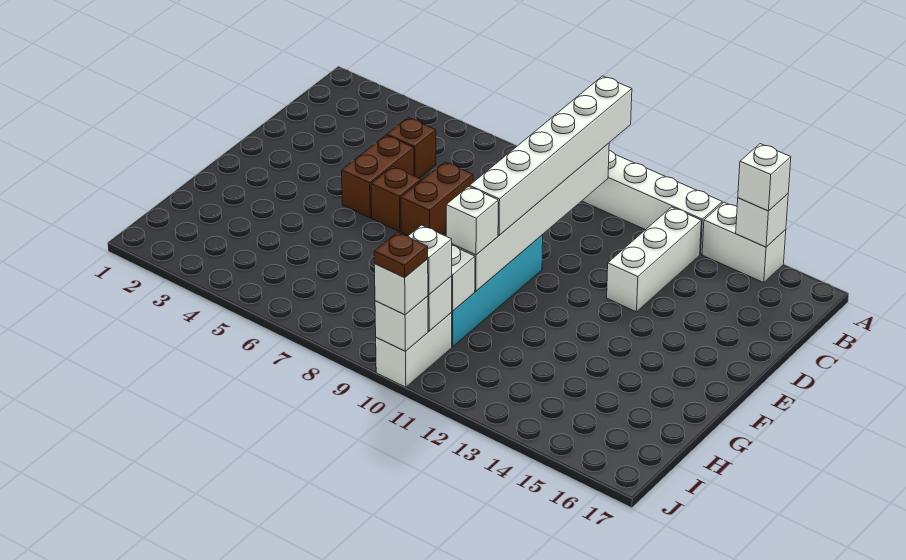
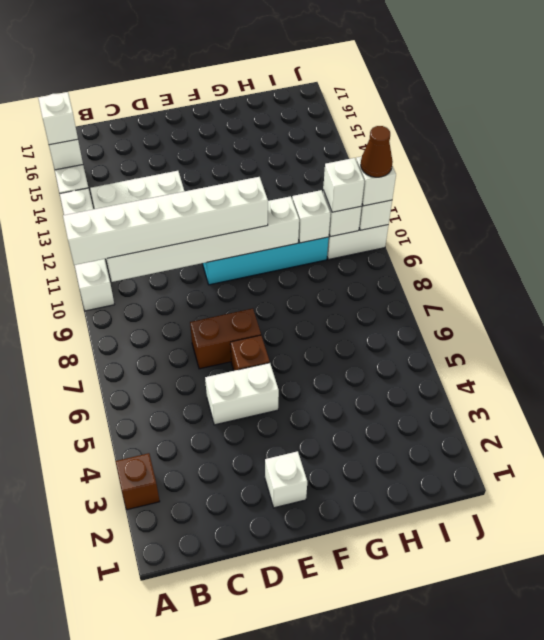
brown 1x1 brick [387,118,436,178] -> brown 1x1 brick moved to [116,453,160,510]
brown 1x2 brick [342,135,414,218] -> white 1x2 brick [205,363,279,425]
white 1x1 brick [446,187,498,255] -> white 1x1 brick moved to [265,451,307,508]
brown 1x1 plate [374,232,428,278] -> brown 1x1 cone [361,126,393,177]

